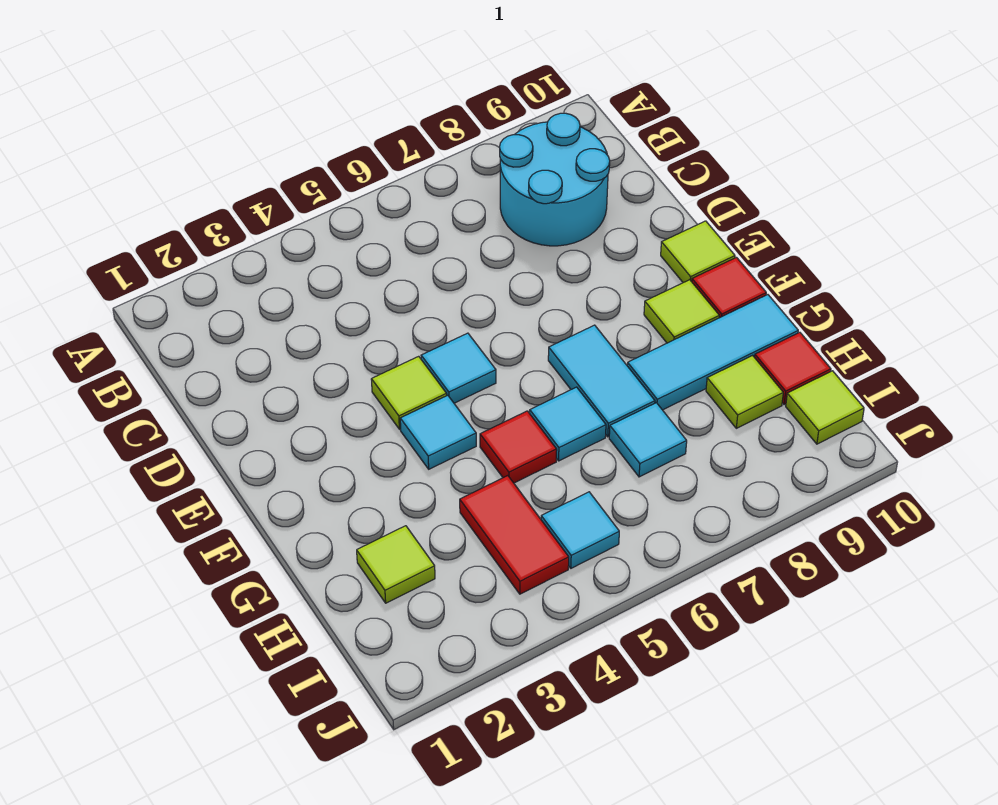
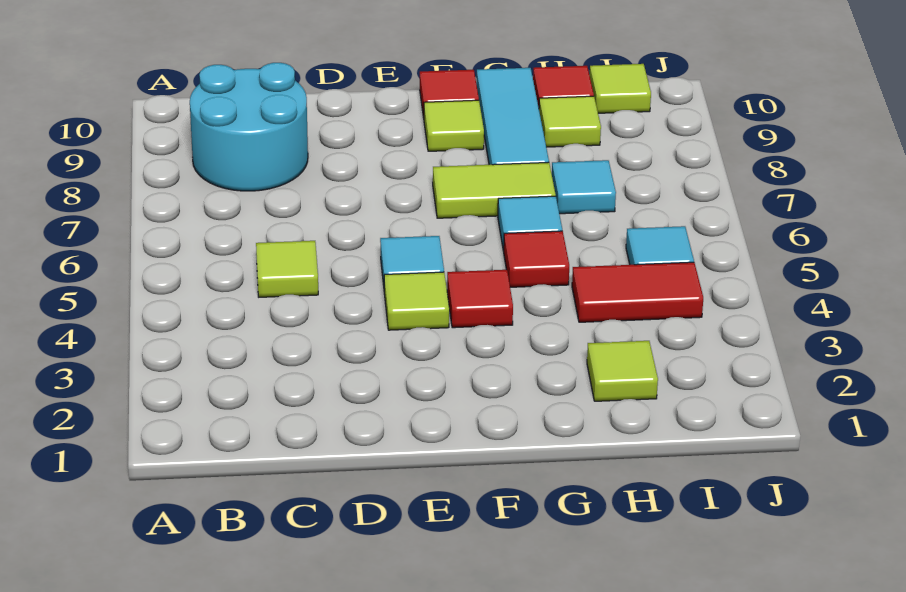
lime 1x1 tile [661,221,735,283] -> lime 1x1 tile moved to [256,241,318,297]
cyan 1x1 tile [400,395,476,469] -> red 1x1 tile [447,270,513,328]
cyan 1x2 tile [548,325,655,437] -> lime 1x2 tile [433,162,556,218]

